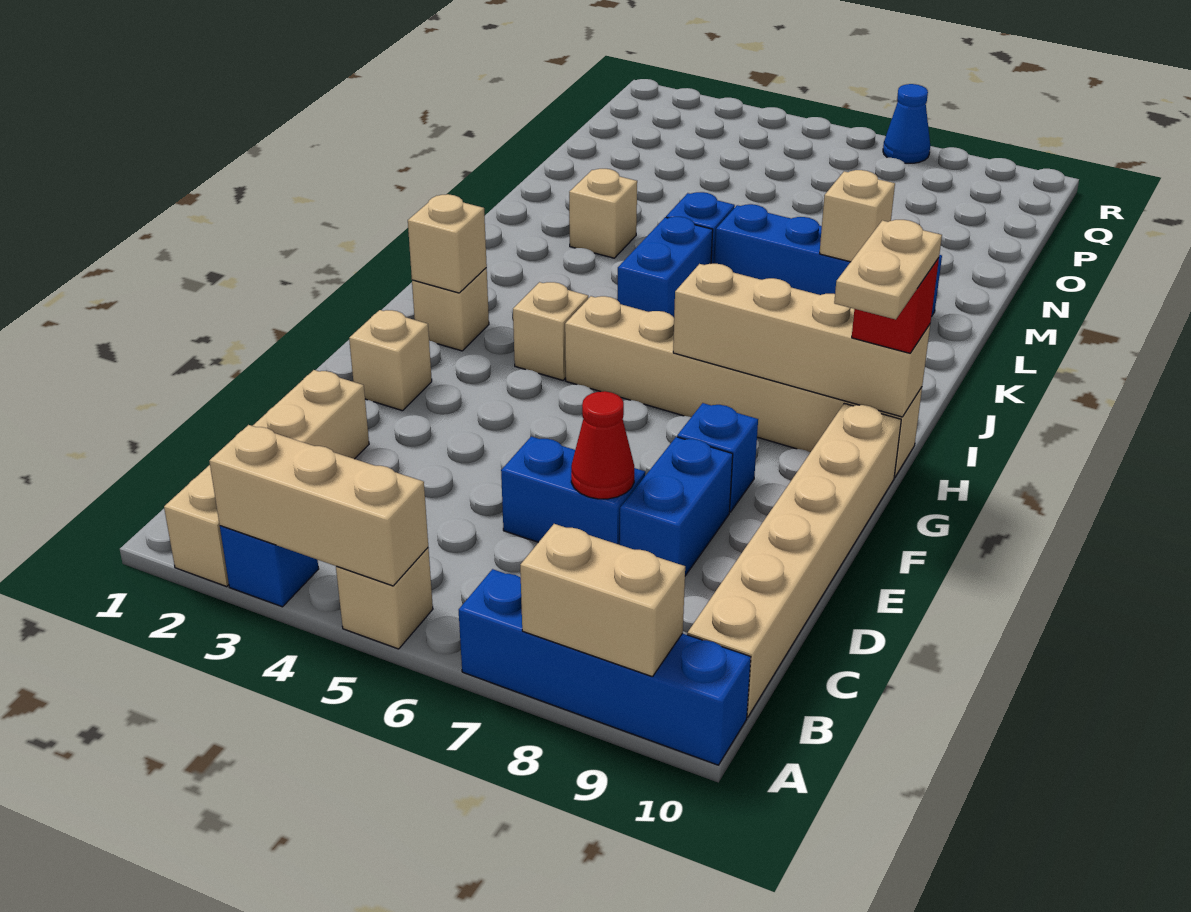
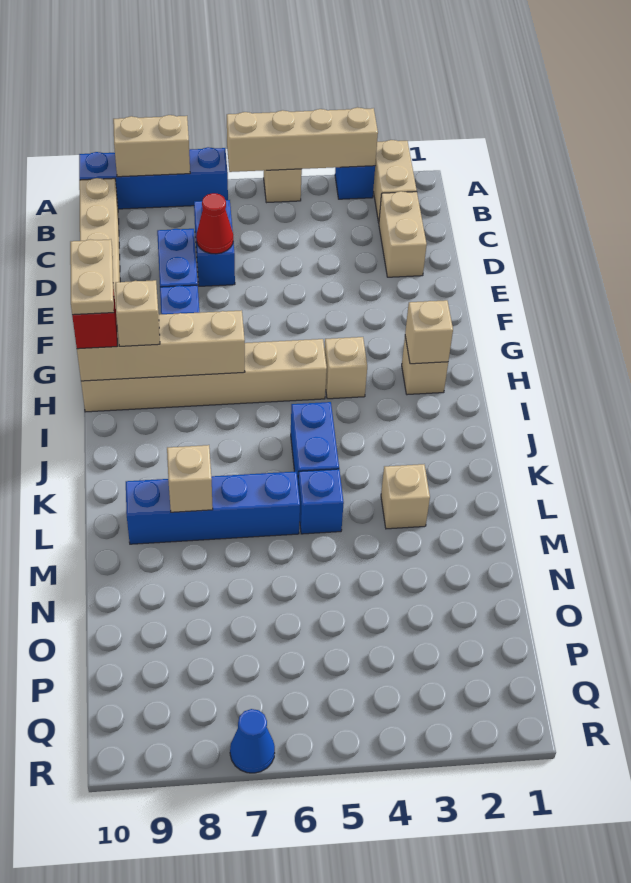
tan 1x3 brick [209,425,428,586] -> tan 1x4 brick [227,107,378,172]
blue 1x2 brick [501,436,645,545] -> blue 1x2 brick turned to [194,200,235,286]
tan 1x1 brick [349,310,432,411] -> tan 1x1 brick moved to [115,280,160,346]

